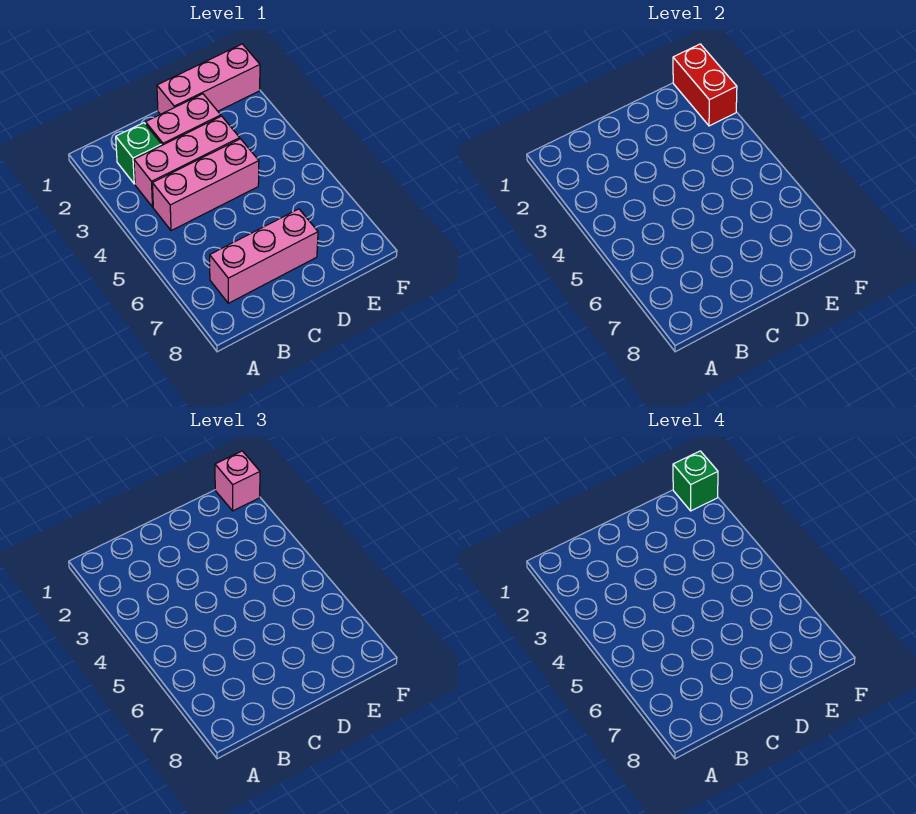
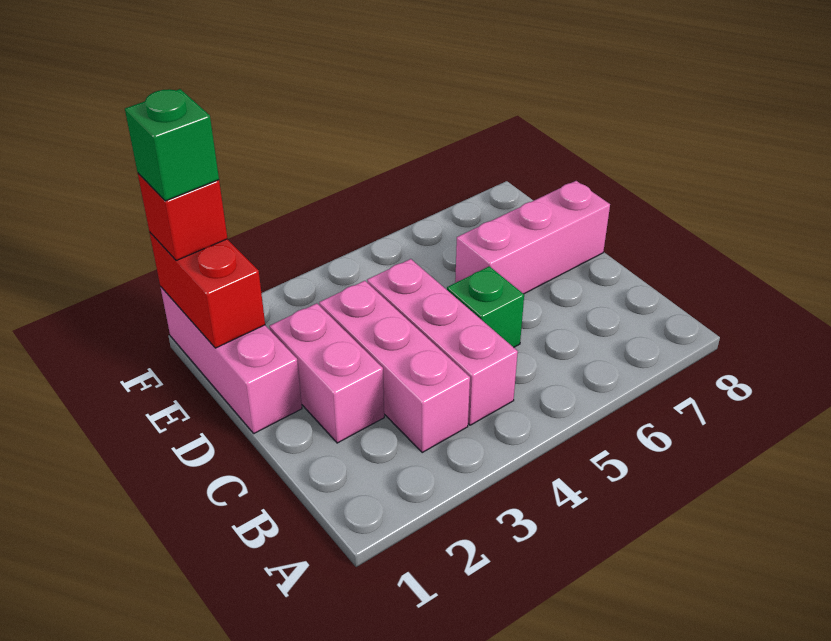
green 1x1 brick [116,123,162,184] -> green 1x1 brick moved to [447,266,524,347]
pink 1x3 brick [210,209,318,303] -> pink 1x3 brick turned to [455,181,610,294]
red 1x2 brick [673,44,737,126] -> red 1x2 brick turned to [150,233,265,348]
pink 1x1 brick [215,451,260,511] -> red 1x1 brick [138,174,227,261]

